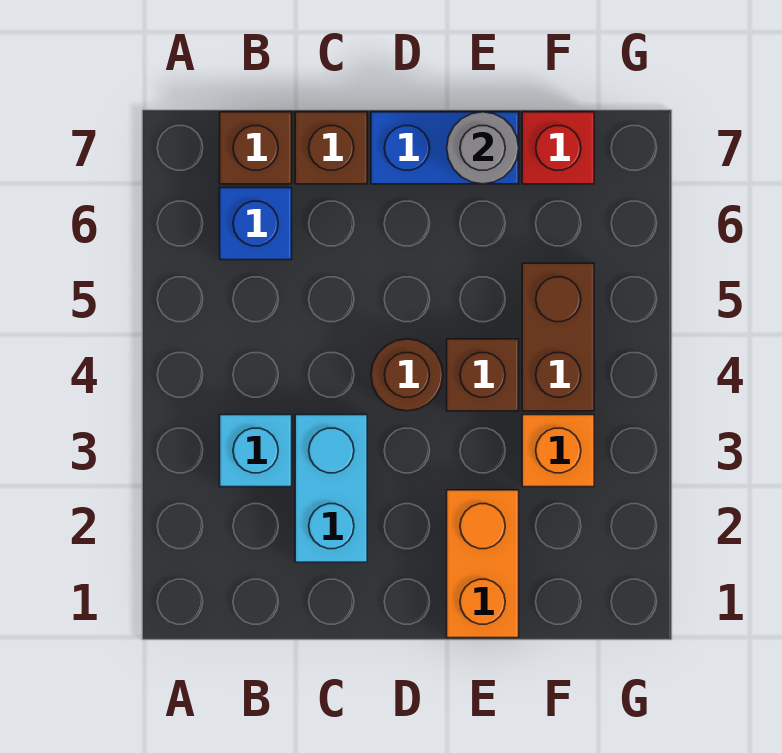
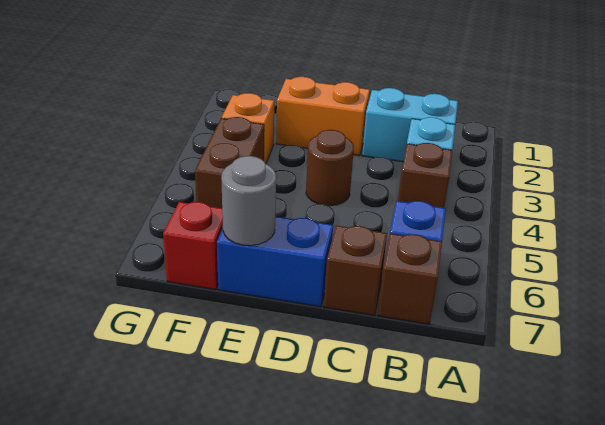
cyan 1x2 brick [295,415,367,562] -> cyan 1x2 brick turned to [362,88,458,162]
orange 1x2 brick [447,490,519,638] -> orange 1x2 brick turned to [276,77,370,156]
brown 1x1 brick [447,339,519,411] -> brown 1x1 brick moved to [398,143,452,208]

